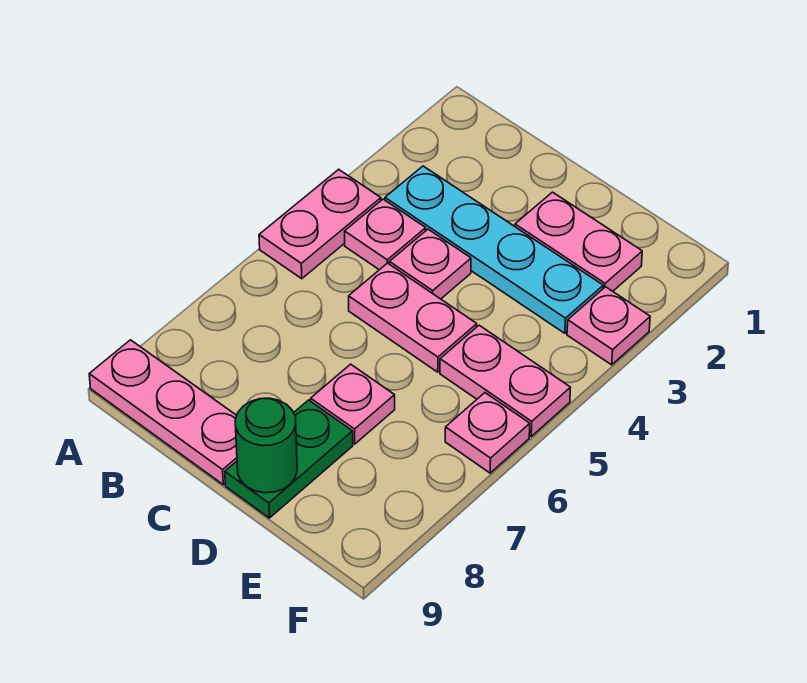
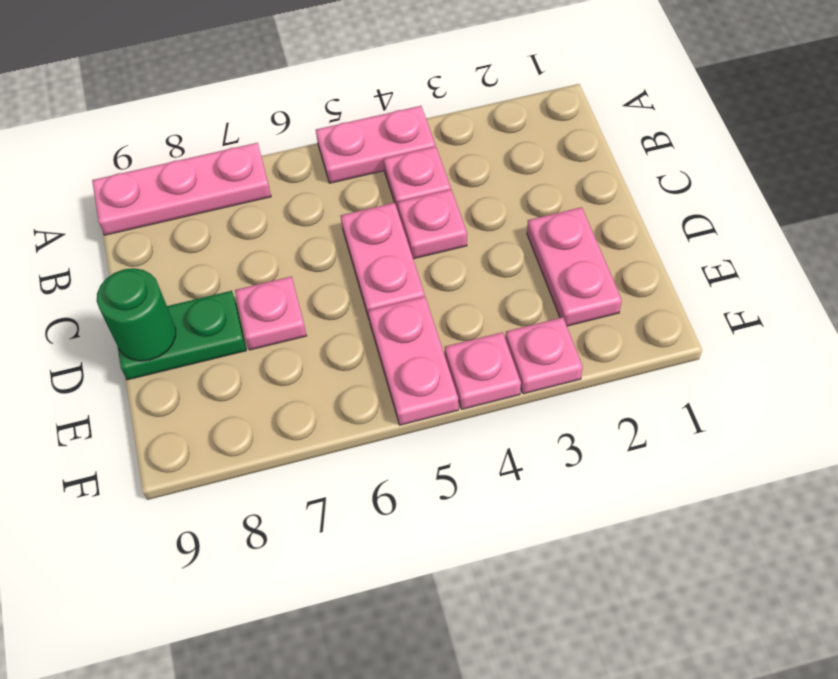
pink 1x3 plate [89,340,237,484] -> pink 1x3 plate turned to [92,143,271,235]
cyan 1x4 plate [385,166,603,333] -> none
pink 1x1 plate [445,393,530,473] -> pink 1x1 plate moved to [445,332,521,409]

